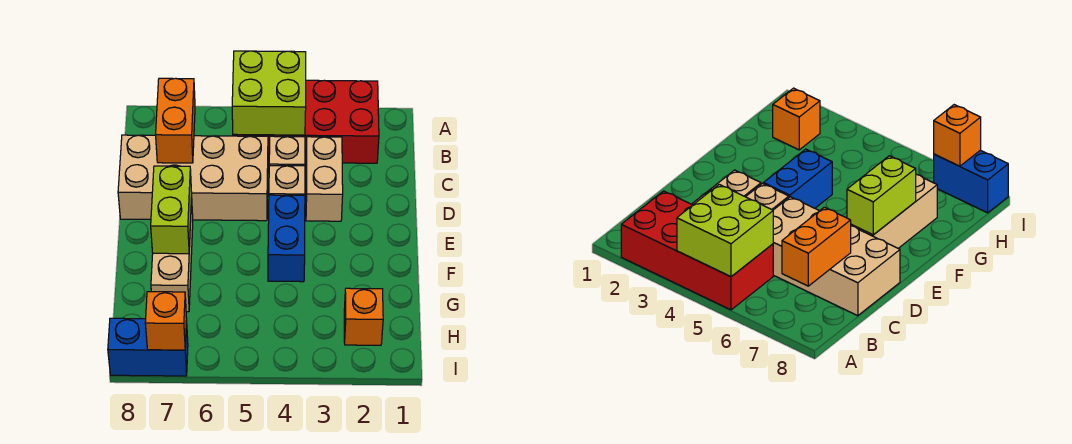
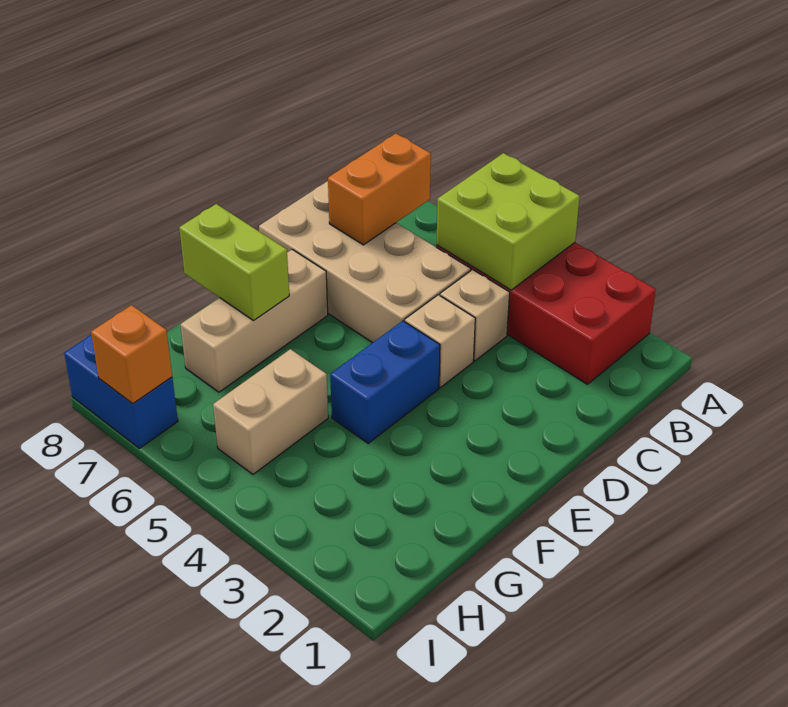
tan 1x2 brick [306,137,343,221] -> tan 1x2 brick moved to [213,349,328,474]
lime 1x2 brick [151,166,192,254] -> lime 1x2 brick turned to [179,204,289,321]
orange 1x1 brick [344,288,383,345] -> none

